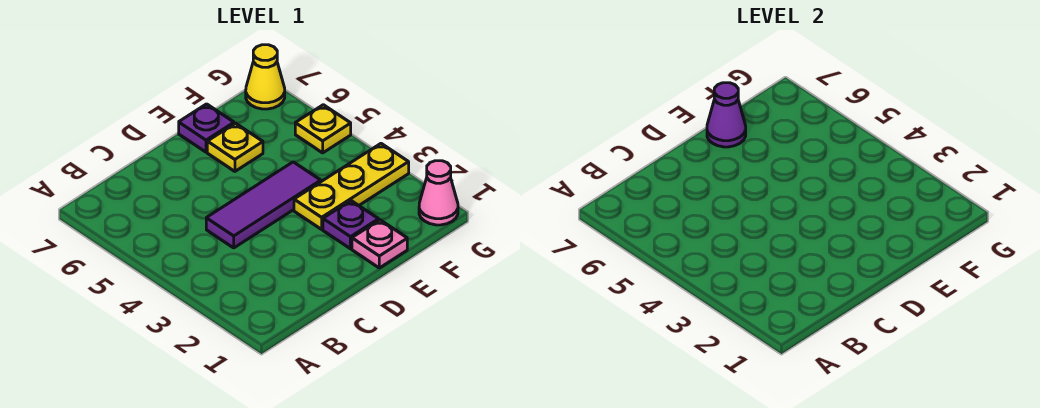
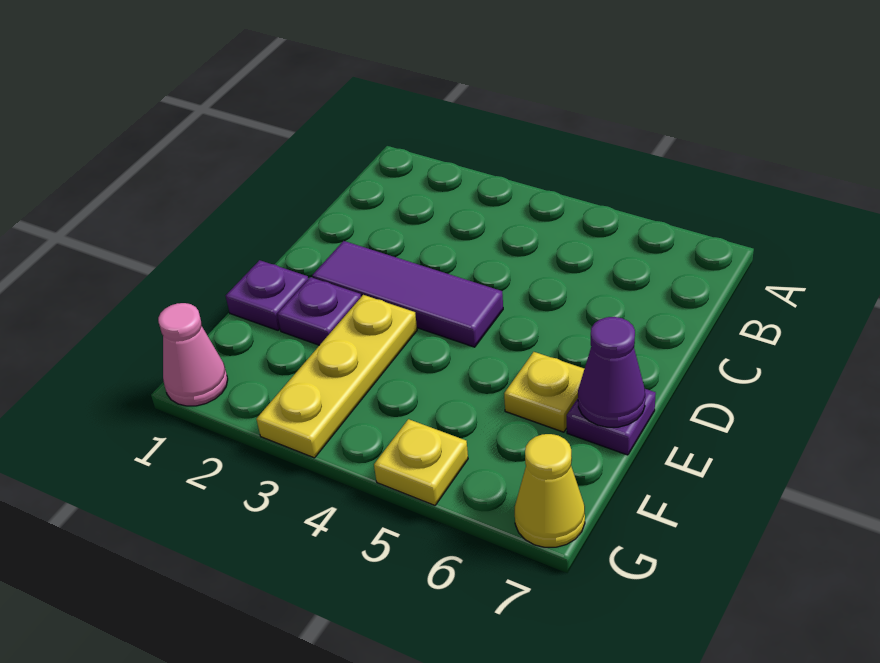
purple 1x3 tile [206,162,321,248] -> purple 1x3 tile turned to [312,241,503,347]
pink 1x1 plate [352,220,407,268] -> purple 1x1 plate [226,260,308,330]

